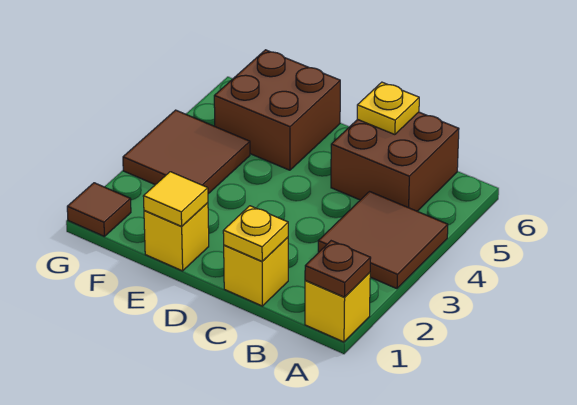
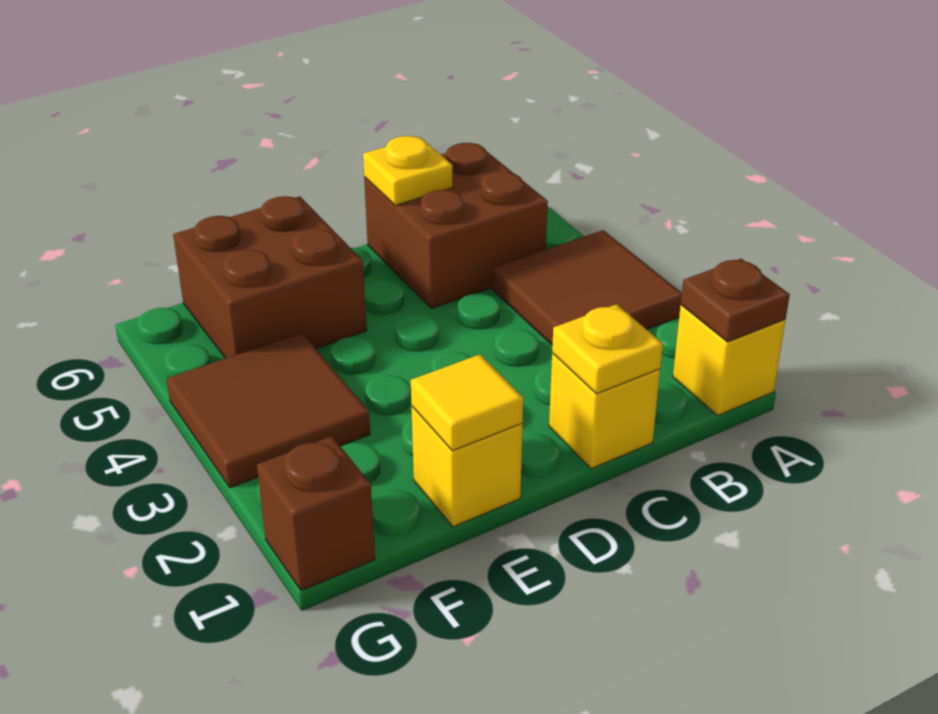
brown 1x1 tile [67,183,131,236] -> brown 1x1 brick [257,436,375,591]

